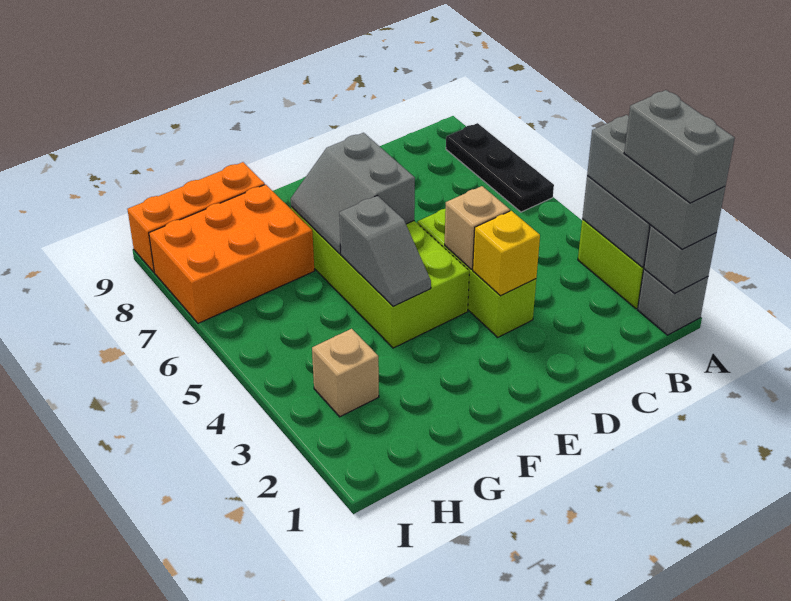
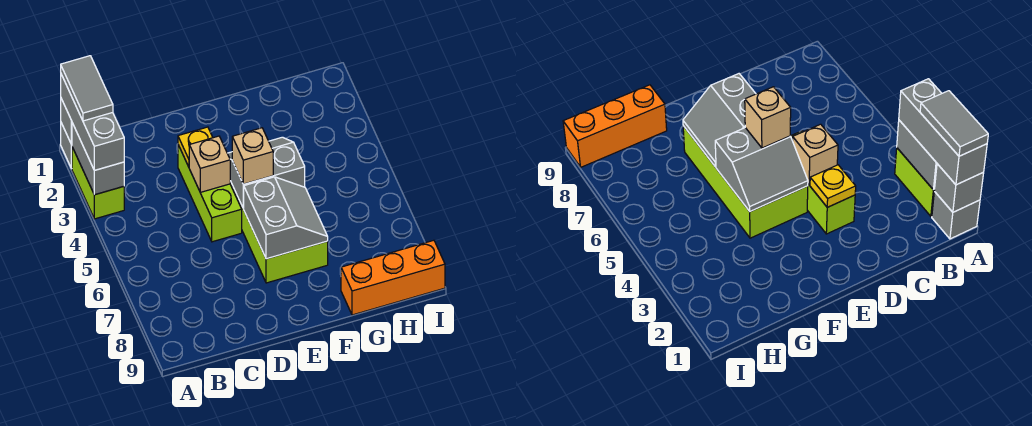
grey 1x2 brick [624,90,735,203] -> grey 1x2 tile [61,56,113,121]
black 1x3 plate [446,123,554,212] -> none
yellow 1x1 brick [473,211,540,296] -> yellow 1x1 plate [178,127,213,167]
grey 1x2 slope [339,196,431,306] -> grey 2x2 slope [227,137,305,208]
orange 2x3 brick [149,184,314,323] -> none
tan 1x1 brick [312,329,379,417] -> tan 1x1 brick moved to [232,128,273,184]

